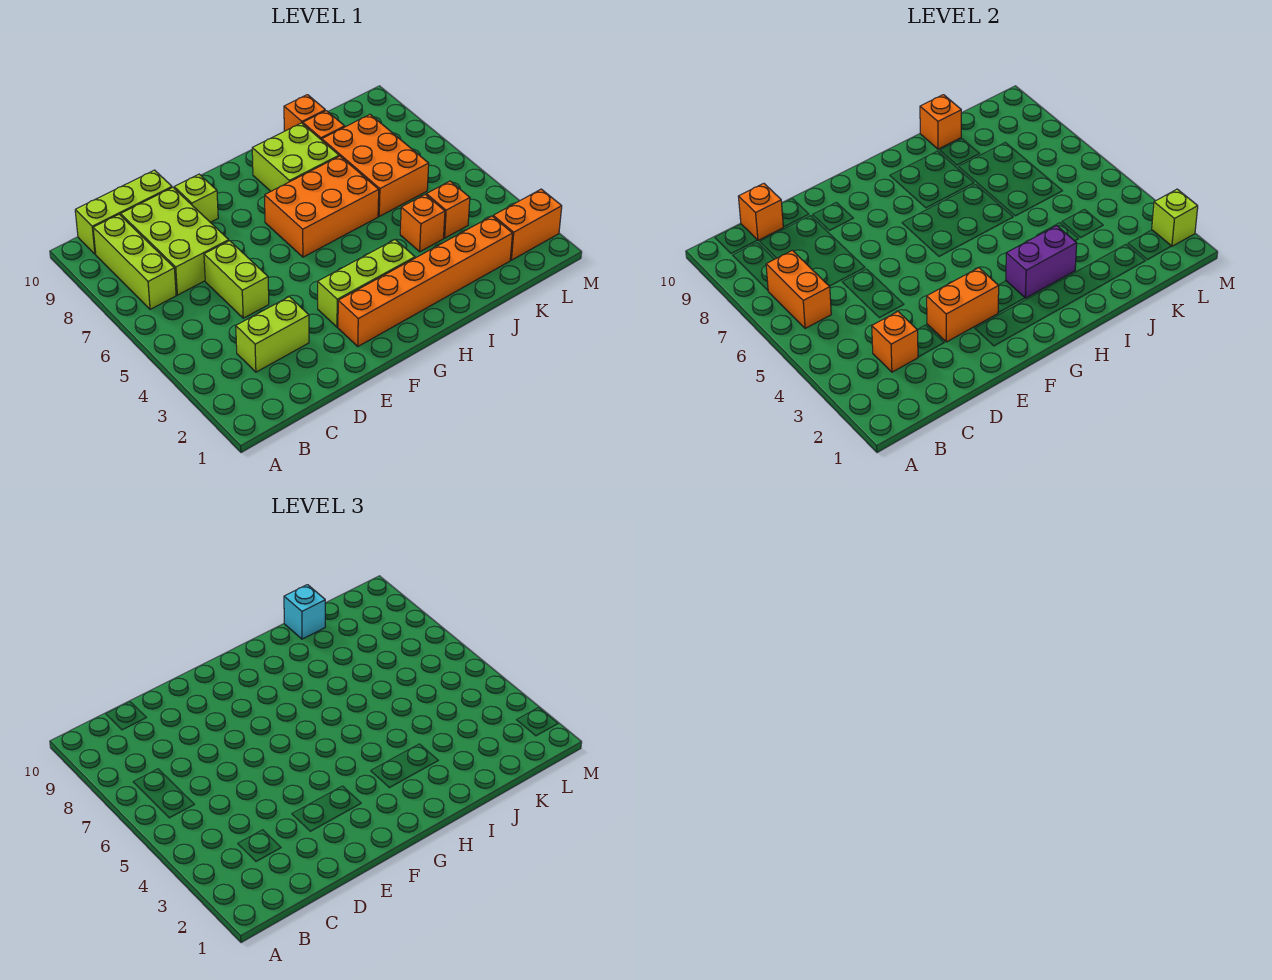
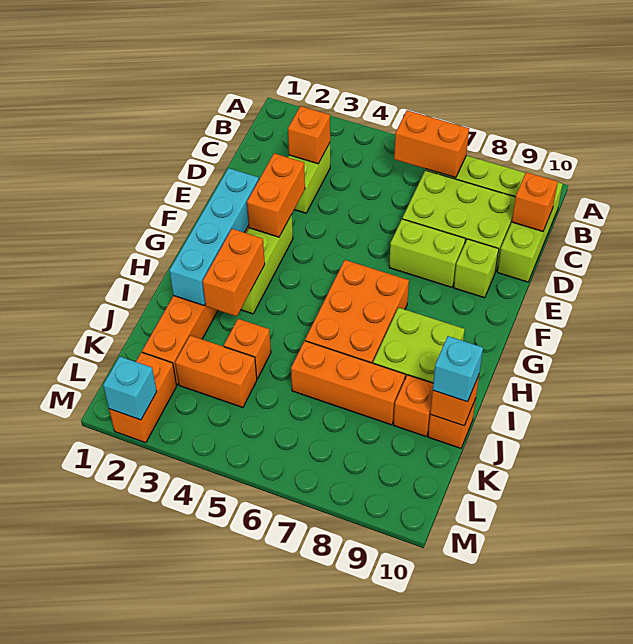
lime 1x2 brick [204,241,269,318] -> lime 1x2 brick moved to [389,219,465,287]
none -> cyan 1x4 brick [169,168,259,305]
purple 1x2 brick [1006,226,1077,298] -> orange 1x2 brick [203,229,265,316]
orange 2x3 brick [322,115,429,216] -> orange 1x3 brick [291,341,405,425]
orange 1x1 brick [426,181,470,238] -> orange 1x2 brick [175,335,257,408]
lime 1x1 brick [1152,189,1198,246] -> cyan 1x1 brick [103,357,157,420]

